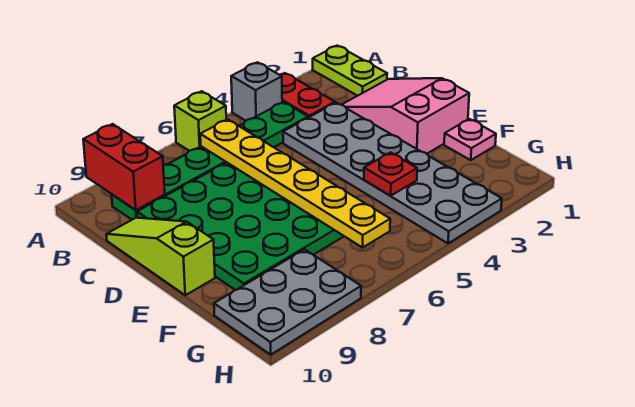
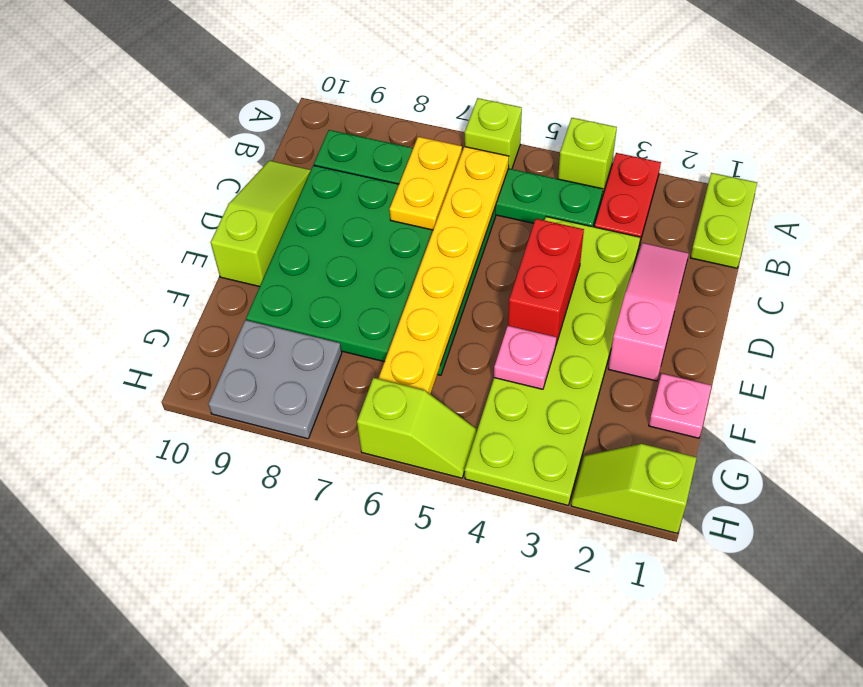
grey 1x1 brick [231,62,282,121] -> lime 1x1 brick [558,118,617,196]
red 1x2 brick [83,124,165,210] -> red 1x2 brick moved to [508,219,584,344]
none -> yellow 1x2 plate [389,137,462,230]
pink 2x3 slope [342,78,469,154] -> pink 1x3 slope [608,243,689,381]
grey 2x6 plate [283,103,502,244] -> lime 2x6 plate [465,217,640,505]
red 1x1 plate [364,152,417,196] -> pink 1x1 plate [494,326,556,389]
grey 2x3 plate [214,249,361,355] -> grey 2x2 plate [208,320,342,439]
none -> lime 1x2 slope [571,444,697,533]
none -> lime 1x2 slope [357,378,476,478]

